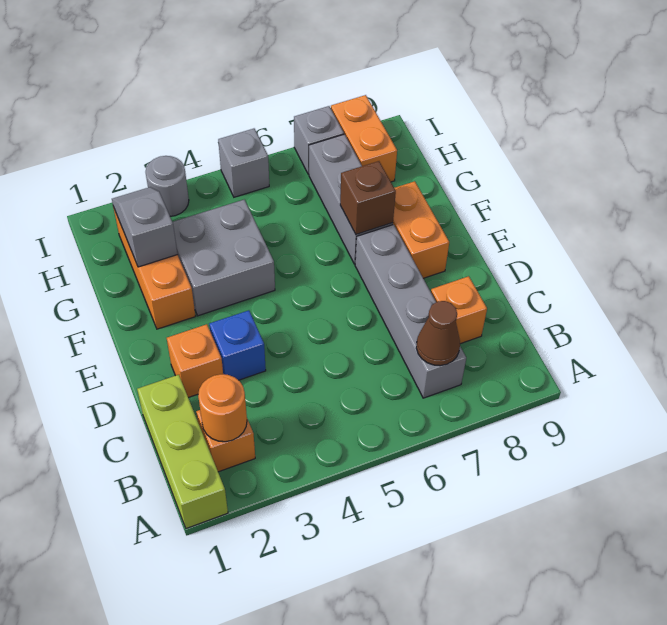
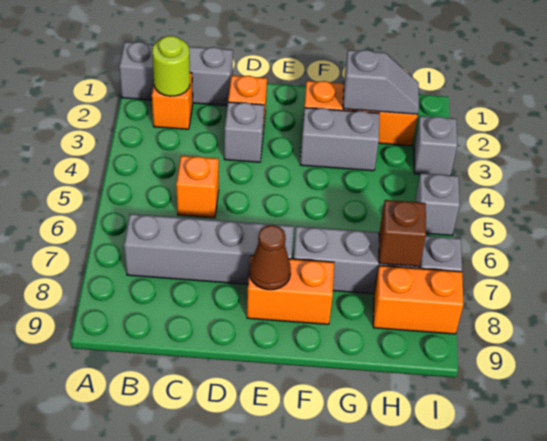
lime 1x3 brick [137,375,228,528] -> grey 1x3 brick [119,42,233,106]
orange 1x1 round brick [198,374,247,442] -> lime 1x1 round brick [152,36,190,96]
brown 1x1 cone [416,301,460,366] -> brown 1x1 cone moved to [249,225,291,290]
orange 1x1 brick [431,276,487,344] -> orange 1x1 brick moved to [176,156,219,218]
blue 1x1 brick [209,310,266,380] -> grey 1x1 brick [224,102,264,162]
grey 2x2 brick [173,199,275,316] -> grey 1x2 brick [300,108,379,171]
brown 1x1 brick [340,161,396,234] -> brown 1x1 brick moved to [379,200,426,267]
grey 1x1 round brick [146,156,189,216] -> grey 1x1 brick [414,116,457,175]

